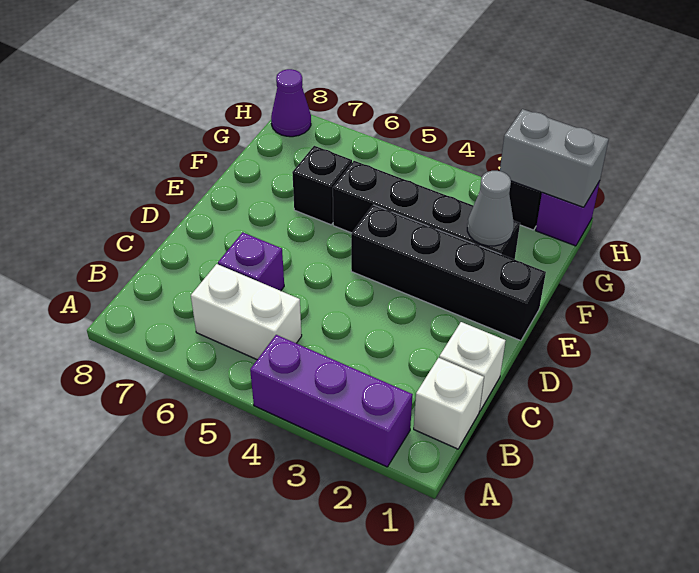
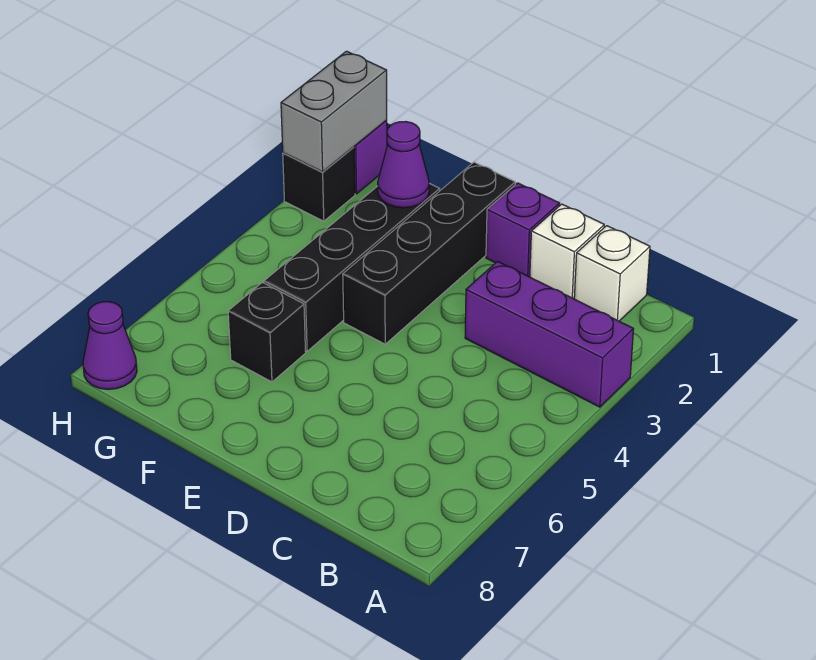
purple 1x3 brick [250,335,413,467] -> purple 1x3 brick turned to [465,261,634,407]
white 1x2 brick [191,264,302,359] -> none
purple 1x1 brick [218,232,284,291] -> purple 1x1 brick moved to [486,183,560,277]
grey 1x1 cone [467,171,514,246] -> purple 1x1 cone [378,122,429,208]

